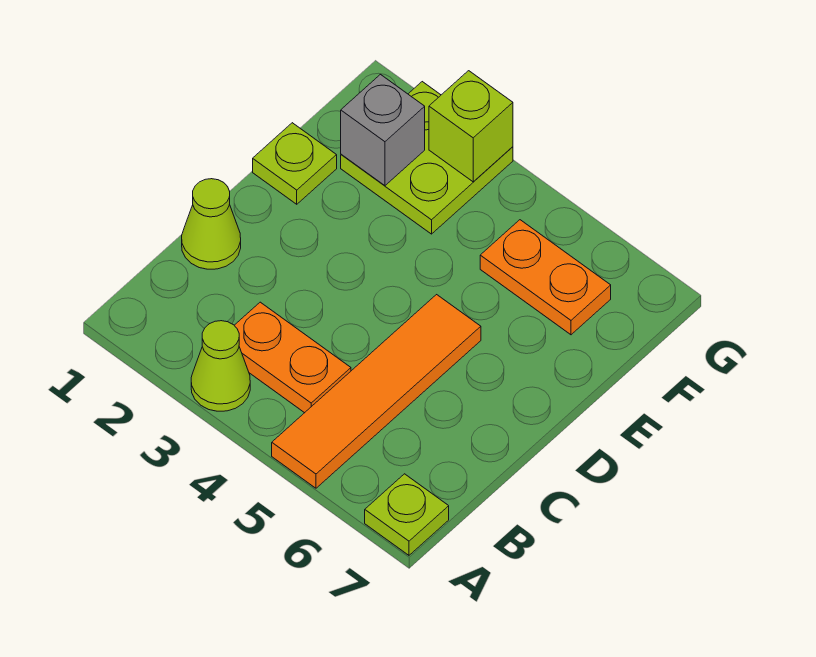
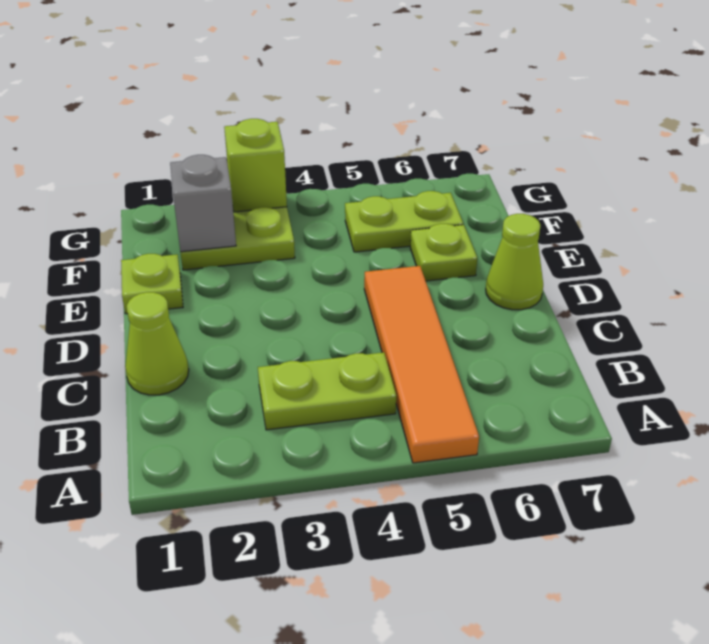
lime 1x1 cone [191,321,250,411] -> lime 1x1 cone moved to [486,214,543,310]
lime 1x1 plate [365,474,449,555] -> lime 1x1 plate moved to [410,224,477,281]
orange 1x2 plate [234,302,351,413] -> lime 1x2 plate [258,352,396,430]
orange 1x2 plate [480,220,611,335] -> lime 1x2 plate [345,191,463,252]

